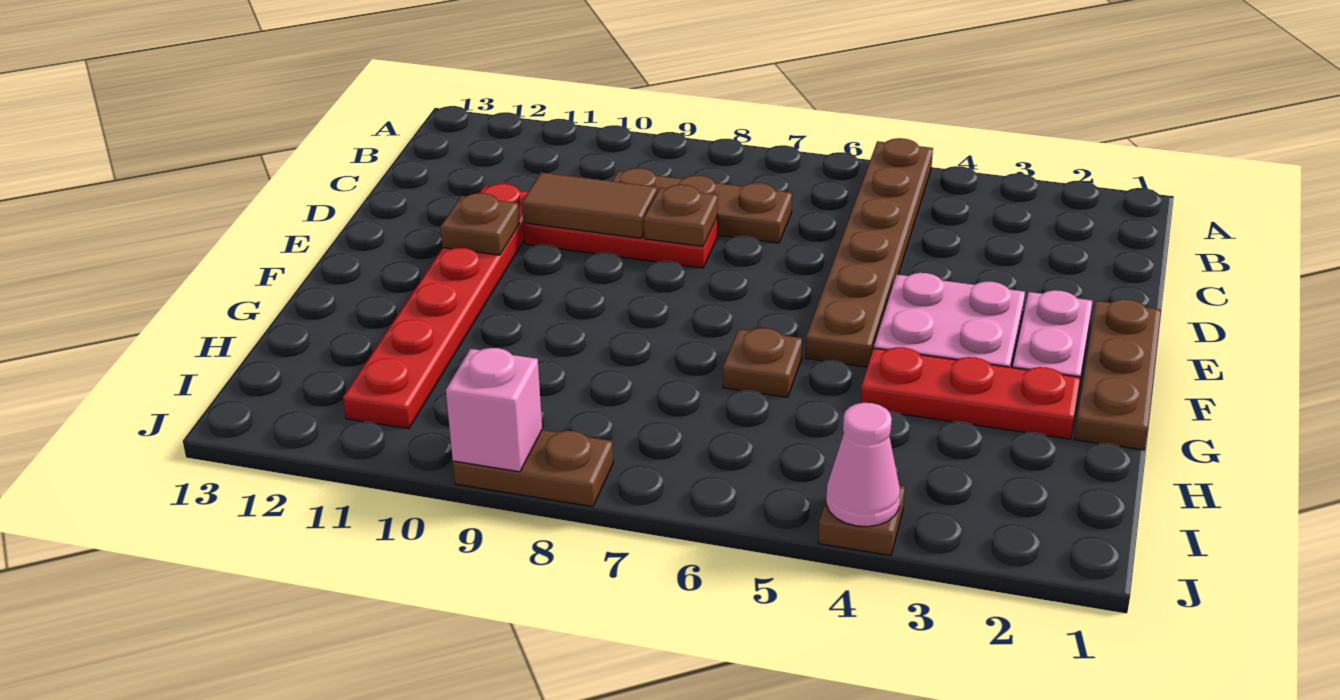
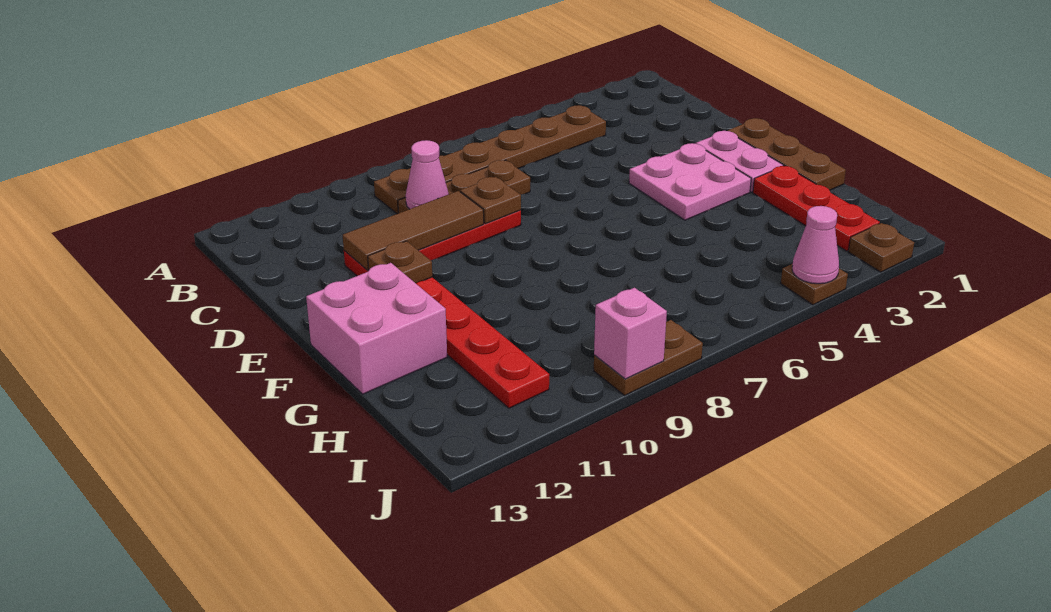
brown 1x6 plate [805,138,933,367] -> brown 1x6 plate turned to [374,105,606,214]
none -> pink 1x1 cone [406,140,449,209]
brown 1x2 tile [522,172,657,238] -> brown 1x3 tile [343,191,484,270]
none -> pink 2x2 brick [306,263,447,394]
red 1x3 plate [861,347,1080,439] -> red 1x3 plate turned to [753,166,880,251]
brown 1x1 plate [723,328,802,397] -> brown 1x1 plate moved to [848,223,914,272]

